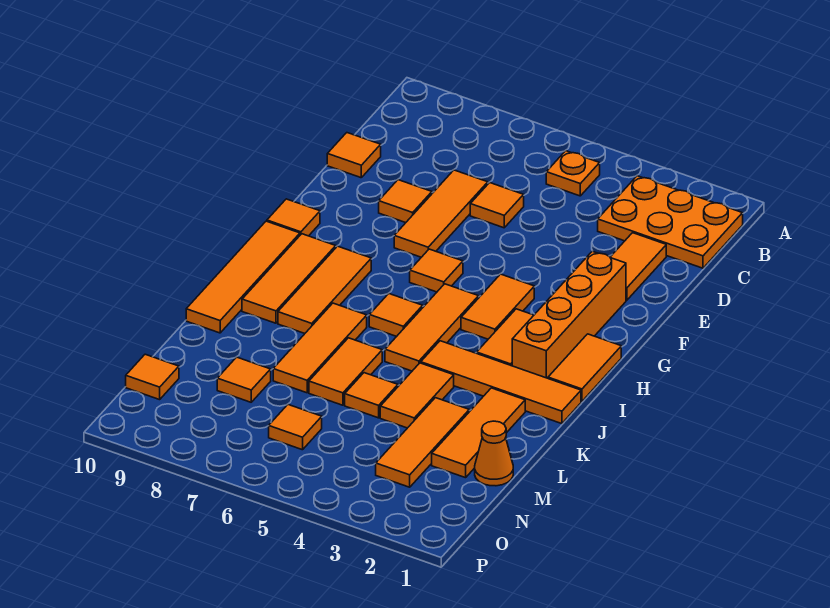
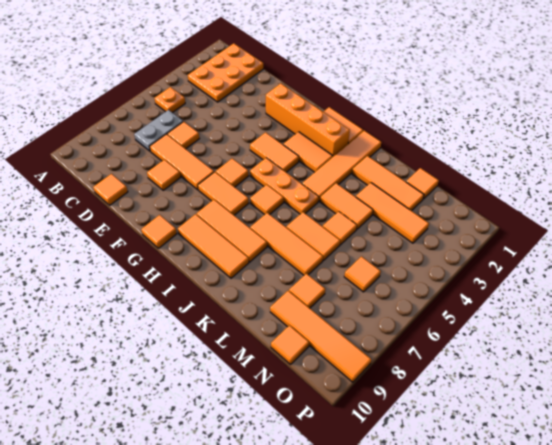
none -> grey 1x2 plate [134,110,183,151]
orange 1x2 tile [610,233,666,300] -> orange 1x2 tile moved to [198,172,249,215]
orange 1x3 tile [385,284,479,371] -> orange 1x3 plate [250,158,319,214]
orange 1x4 tile [186,221,300,333] -> orange 1x4 tile moved to [270,291,371,382]
orange 1x1 cone [475,421,513,486] -> orange 1x1 tile [406,168,439,199]

